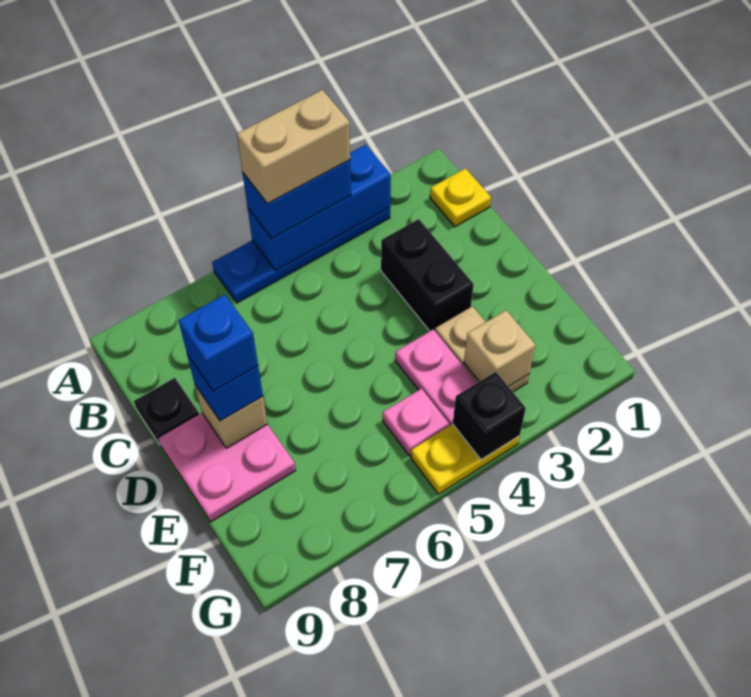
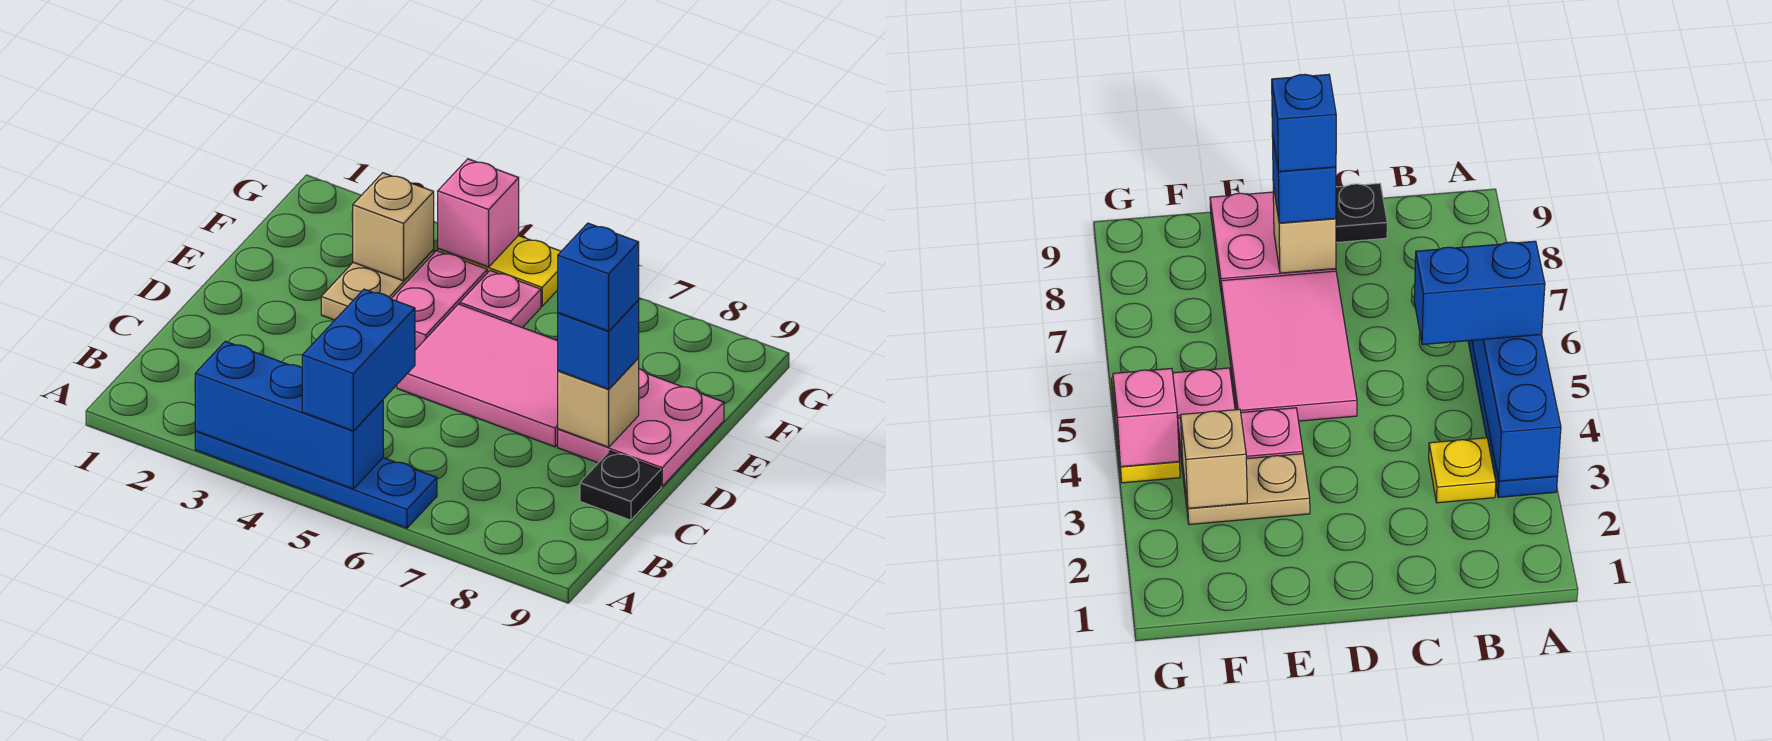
blue 1x2 brick [242,160,351,238] -> blue 1x2 brick turned to [302,289,415,431]
tan 1x2 brick [237,90,350,204] -> none
yellow 1x1 plate [430,168,491,227] -> yellow 1x1 plate moved to [1429,438,1496,503]
black 1x2 brick [381,219,474,331] -> none
none -> pink 2x3 tile [397,304,558,447]
black 1x1 brick [453,372,526,460] -> pink 1x1 brick [438,159,519,267]

